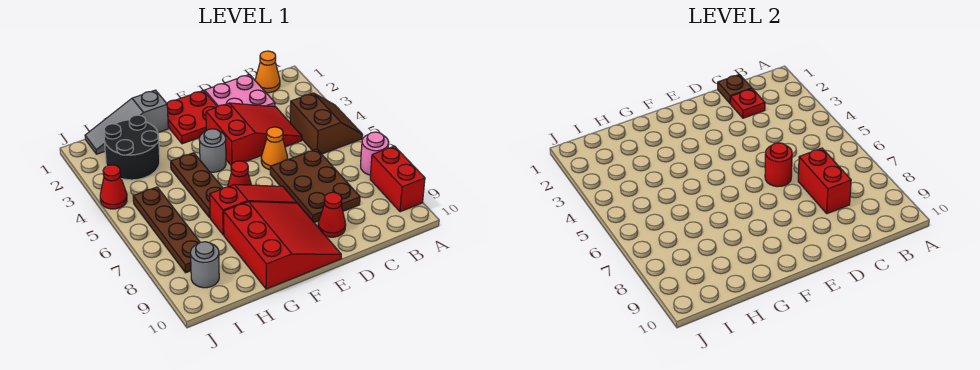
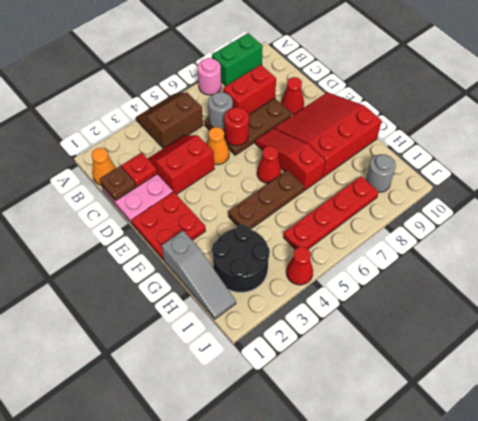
red 1x2 brick [370,146,425,212] -> green 1x2 brick [212,33,263,86]
red 2x3 slope [206,103,302,166] -> red 2x2 slope [148,135,214,195]
grey 1x1 round brick [199,129,226,172] -> grey 1x1 round brick moved to [208,92,233,130]
brown 1x4 plate [133,187,200,273] -> red 1x4 plate [283,176,379,250]

